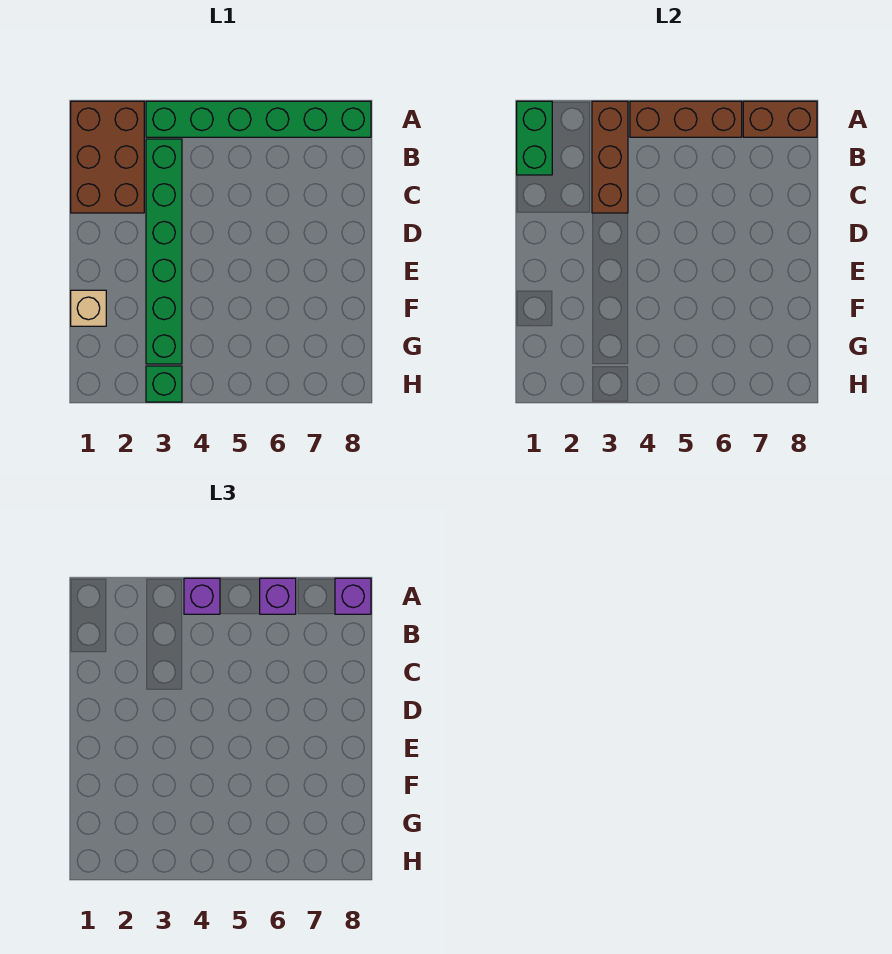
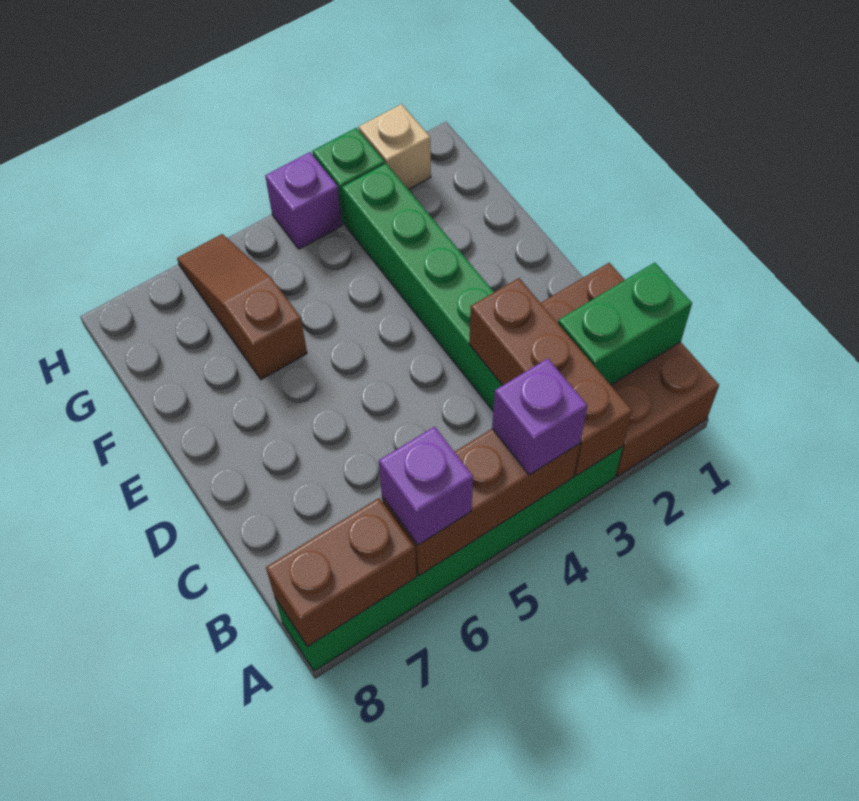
green 1x2 brick [517,101,552,175] -> green 1x2 brick turned to [558,263,692,385]
purple 1x1 brick [335,578,371,614] -> purple 1x1 brick moved to [265,152,342,249]
tan 1x1 brick [71,290,106,326] -> tan 1x1 brick moved to [359,104,431,190]
none -> brown 1x3 slope [177,234,307,380]

